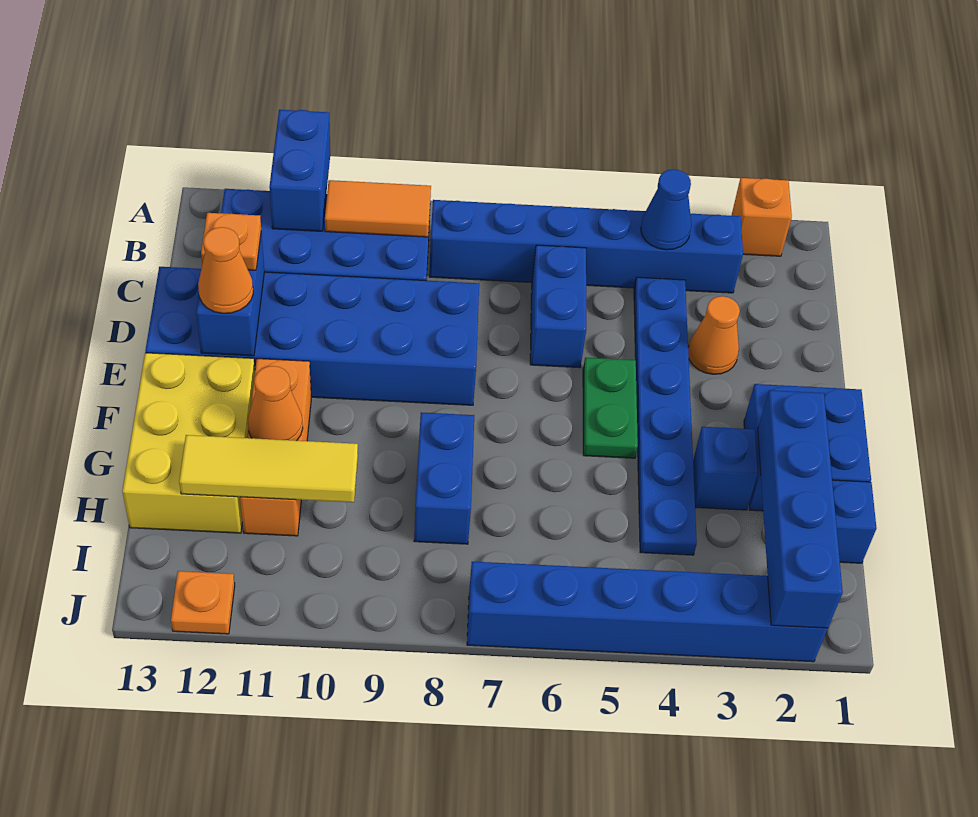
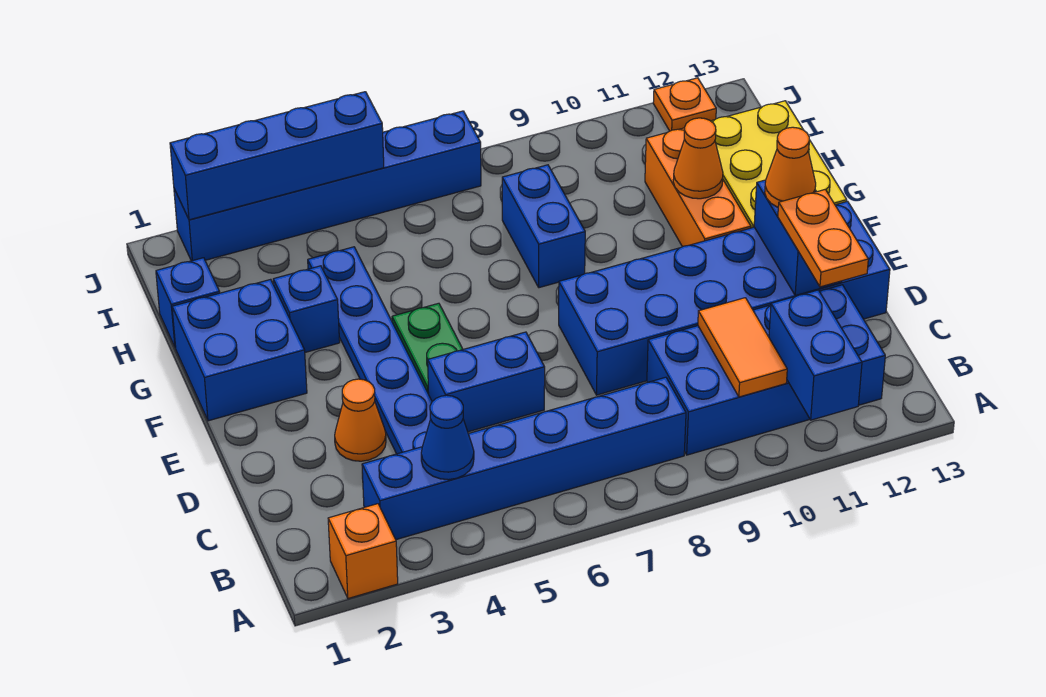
orange 1x2 tile [325,180,431,237] -> orange 1x2 tile turned to [698,298,787,397]
blue 1x2 brick [530,245,586,368] -> blue 1x2 brick turned to [428,332,545,432]
orange 1x1 plate [201,213,261,270] -> orange 1x2 plate [778,189,868,287]
blue 1x4 brick [758,390,843,628] -> blue 1x4 brick turned to [170,92,384,220]
yellow 1x3 tile [179,435,358,502] -> none

